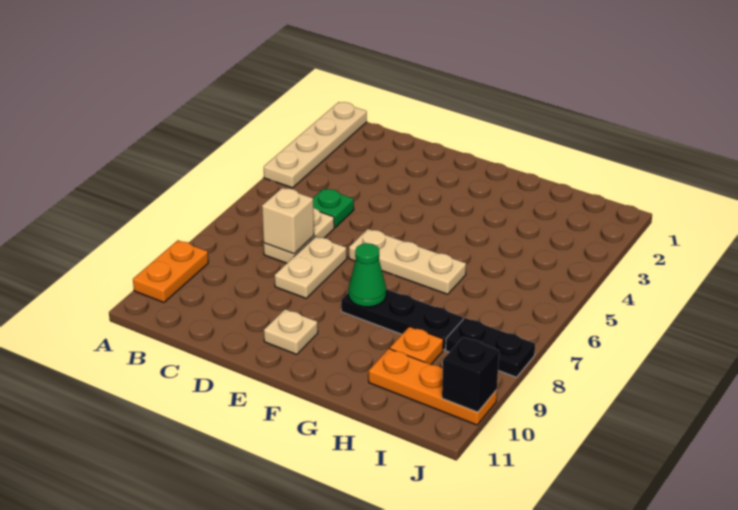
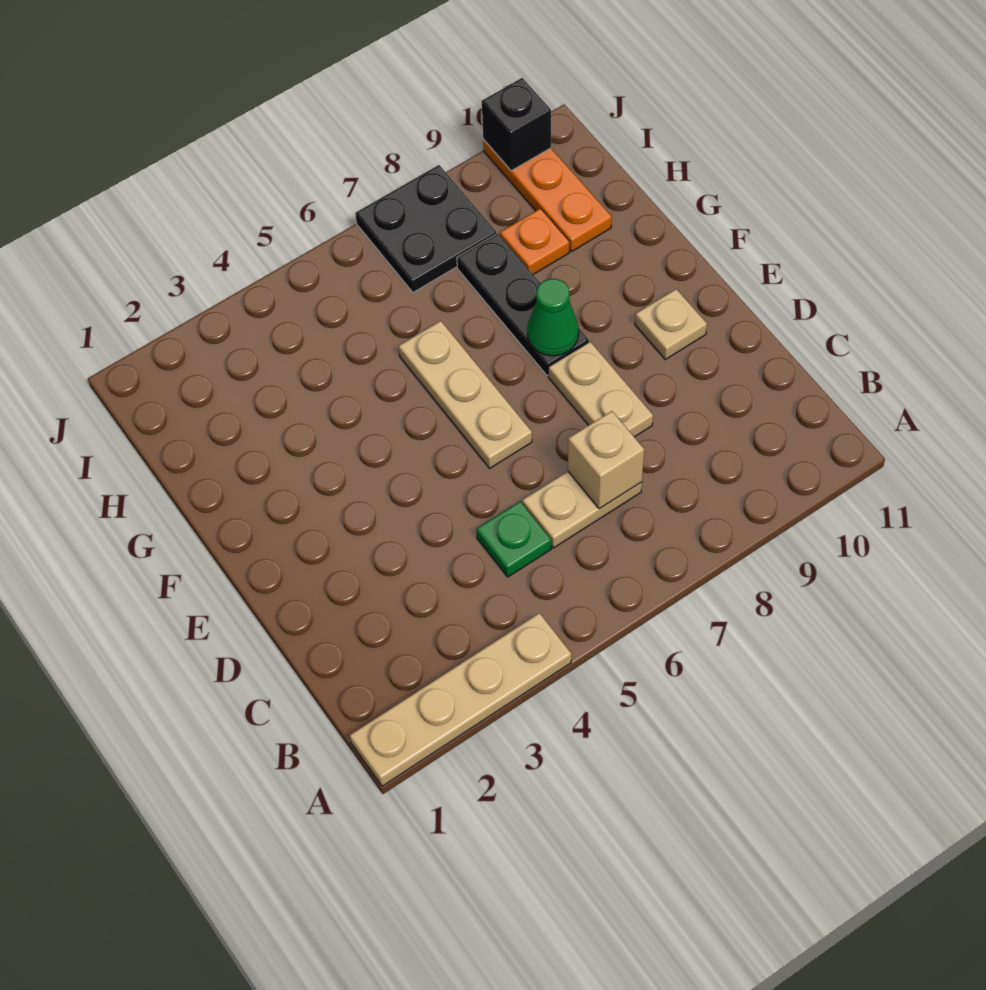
orange 1x2 plate [133,240,208,302] -> none
tan 1x2 plate [275,236,347,298] -> tan 1x2 plate turned to [548,342,653,437]
black 1x2 plate [446,318,535,377] -> black 2x2 plate [355,165,496,292]

